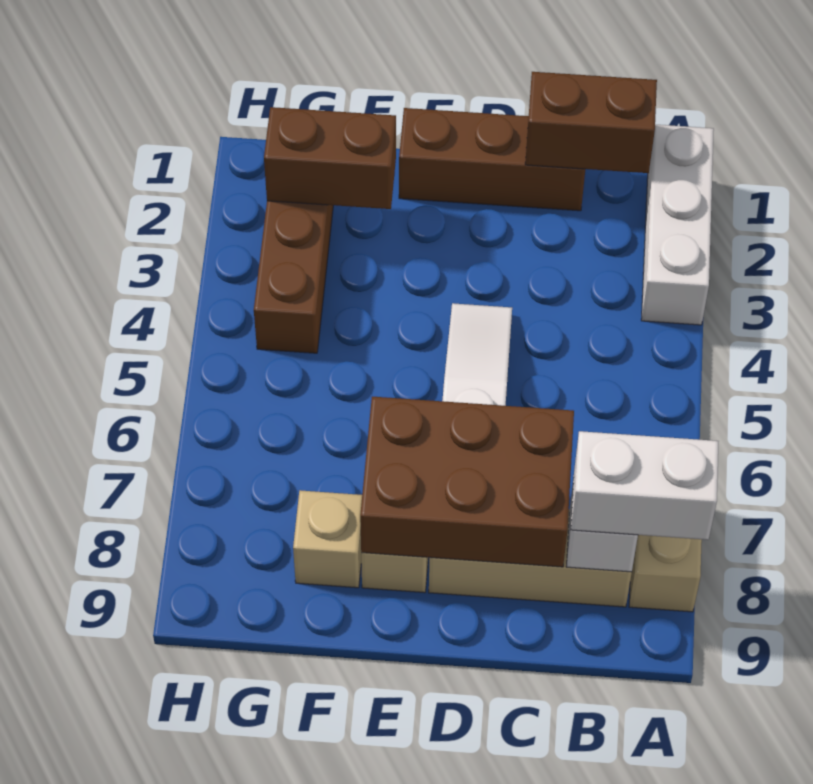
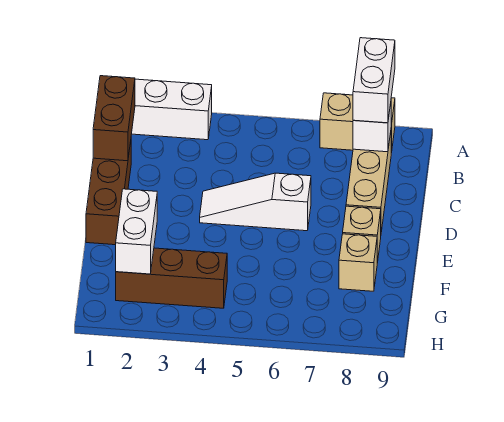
brown 2x3 brick [360,397,574,567] -> none
brown 1x2 brick [264,107,396,209] -> white 1x2 brick [116,189,157,274]

